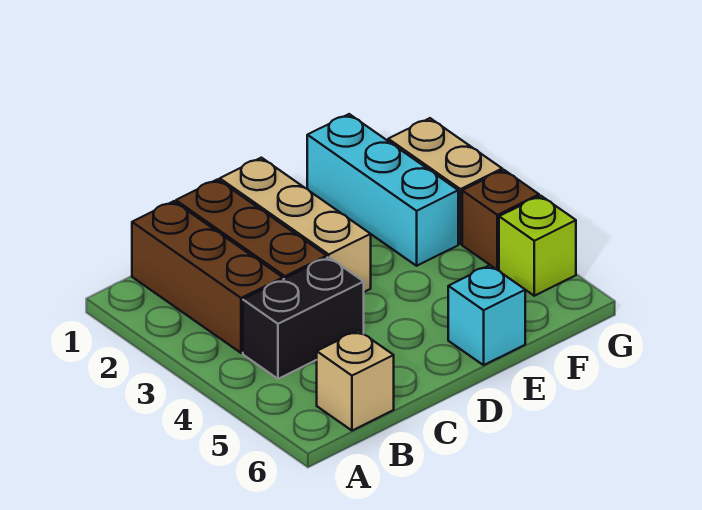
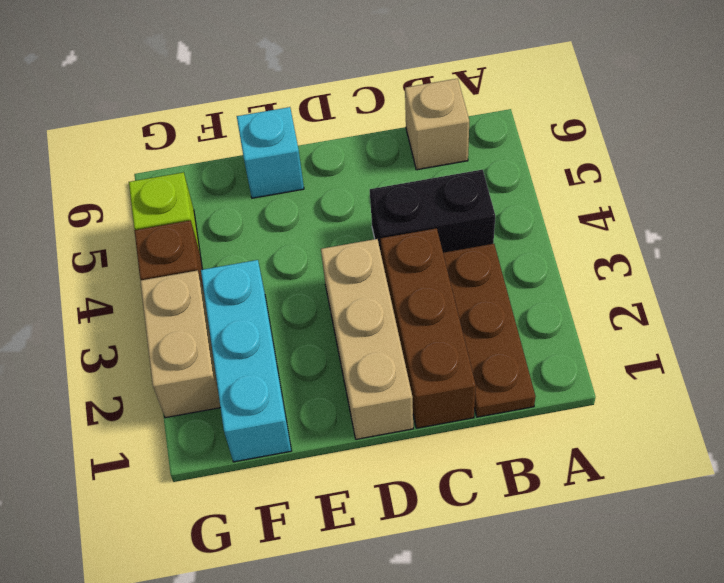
brown 1x3 brick [132,201,283,353] -> brown 1x3 plate [443,244,536,417]

